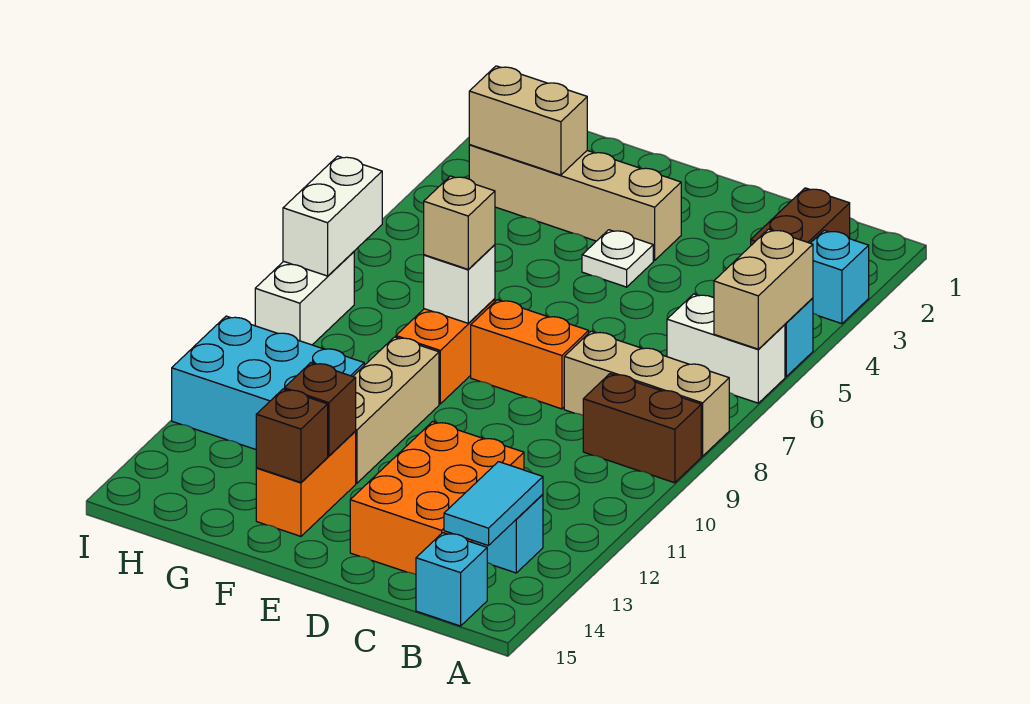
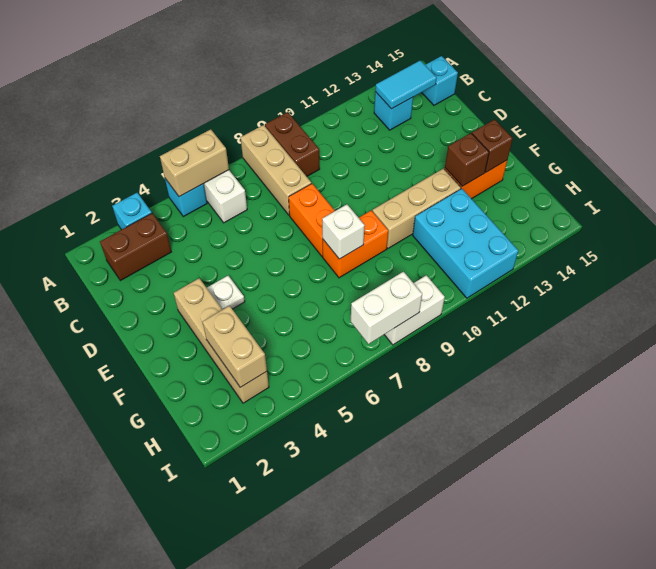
orange 2x3 brick [350,422,524,574] -> none
tan 1x1 brick [424,176,495,269] -> none

